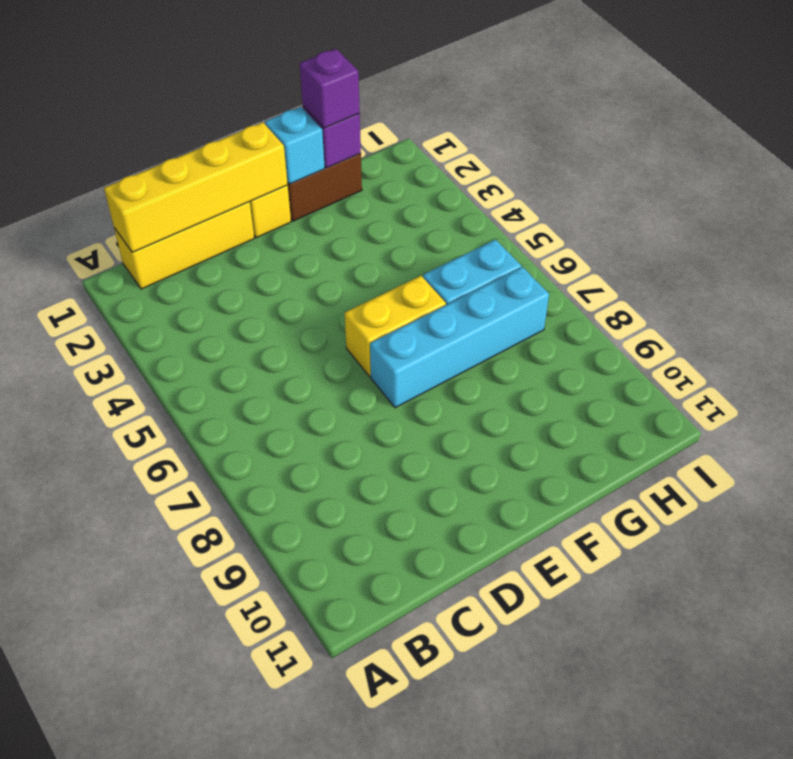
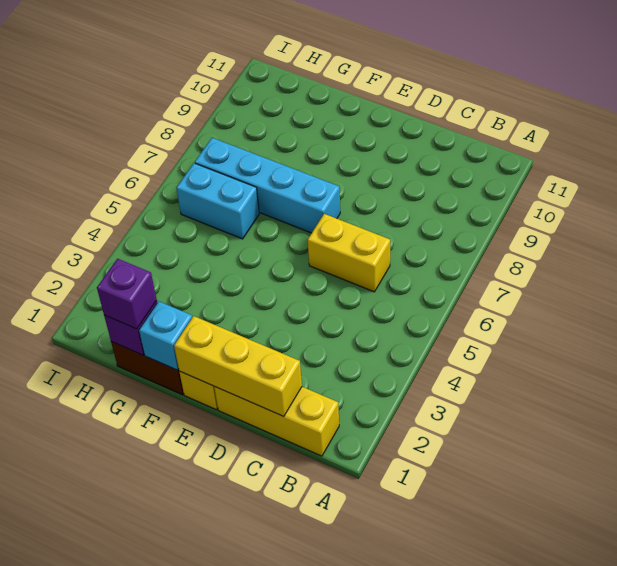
yellow 1x4 brick [104,122,288,252] -> yellow 1x3 brick [174,316,302,417]
yellow 1x2 brick [345,276,446,376] -> yellow 1x2 brick moved to [308,214,390,292]

